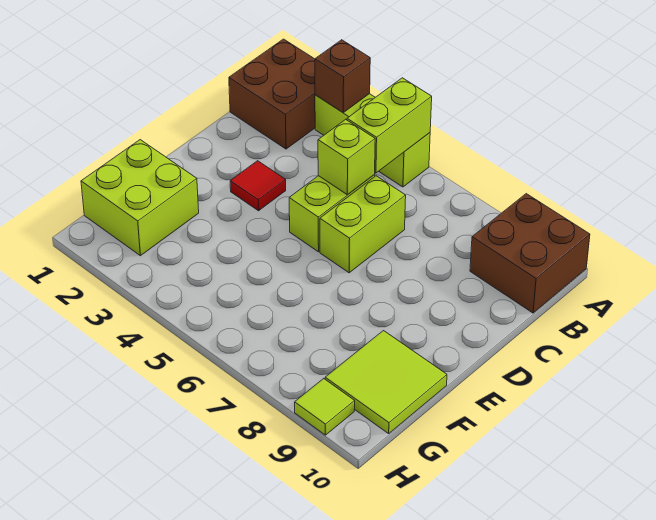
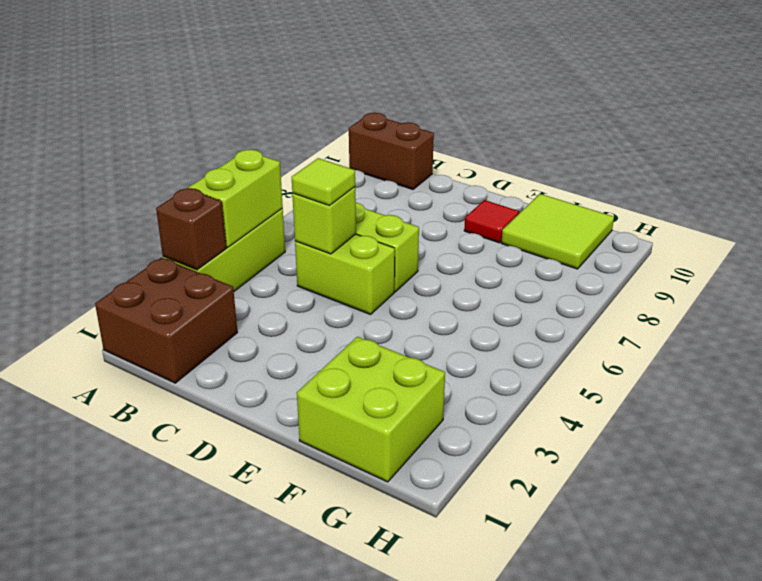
lime 1x2 brick [347,78,432,173] -> lime 1x2 brick turned to [189,150,283,247]
brown 2x2 brick [470,194,590,313] -> brown 1x2 brick [349,113,434,189]
red 1x1 tile [230,161,286,211] -> red 1x1 tile moved to [464,200,519,243]
lime 1x1 tile [295,379,355,435] -> lime 1x1 tile moved to [292,158,355,205]

